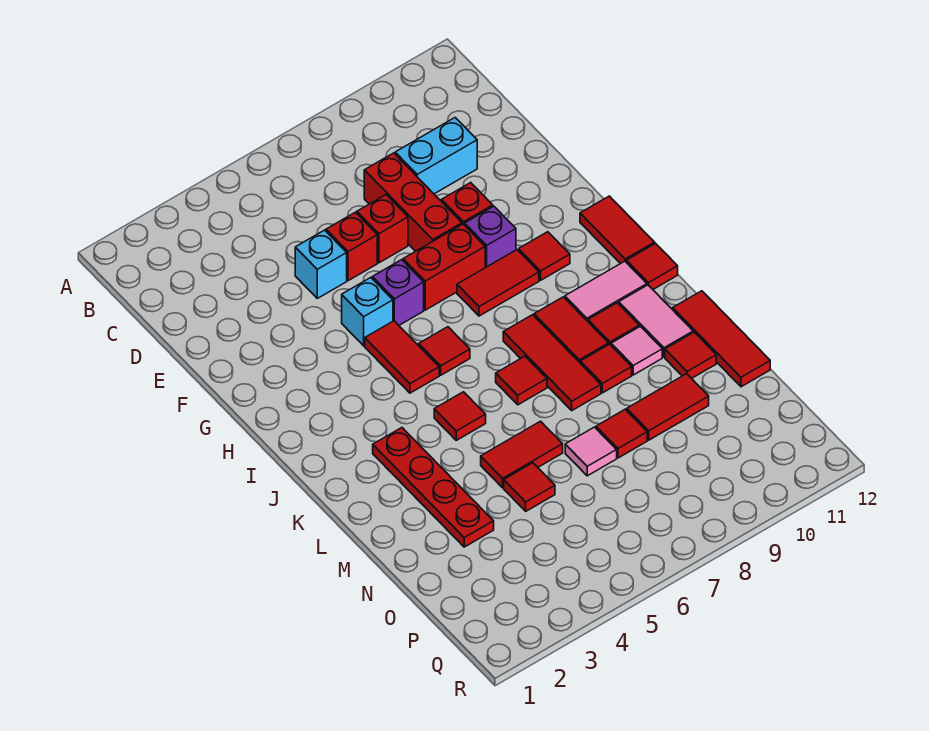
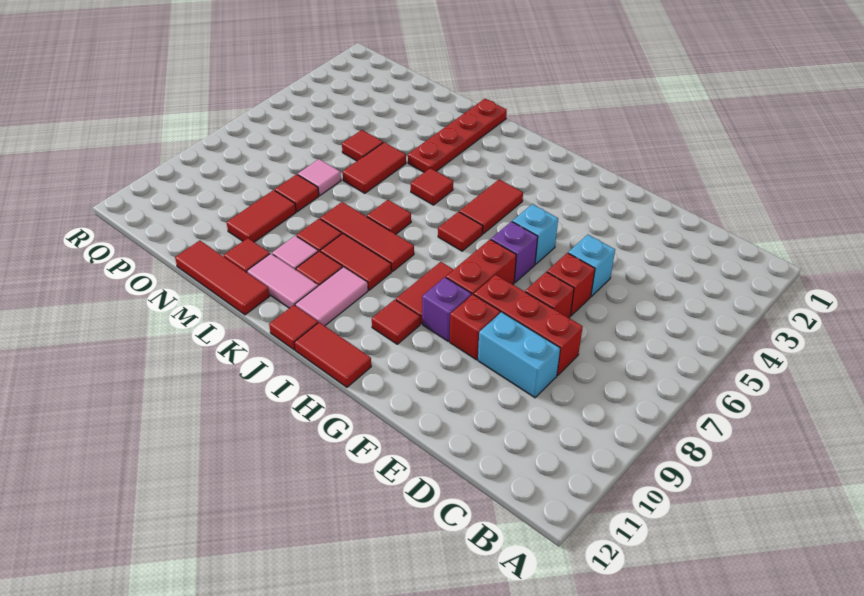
cyan 1x2 brick [395,118,477,194] -> cyan 1x2 brick turned to [478,312,560,398]
red 1x2 tile [365,321,439,393] -> red 1x2 tile turned to [459,179,523,234]
red 1x4 plate [373,428,494,547] -> red 1x4 plate turned to [408,99,507,172]

